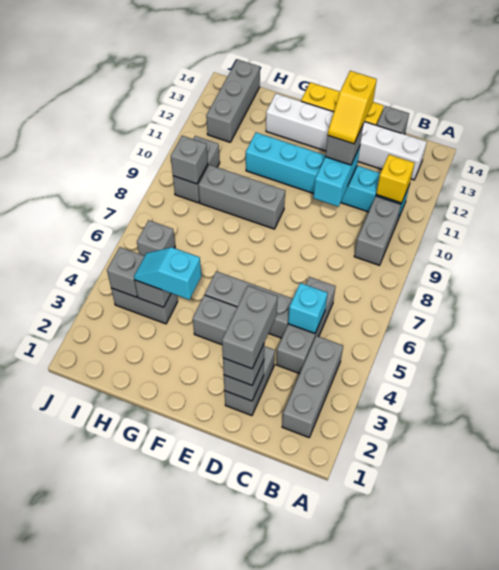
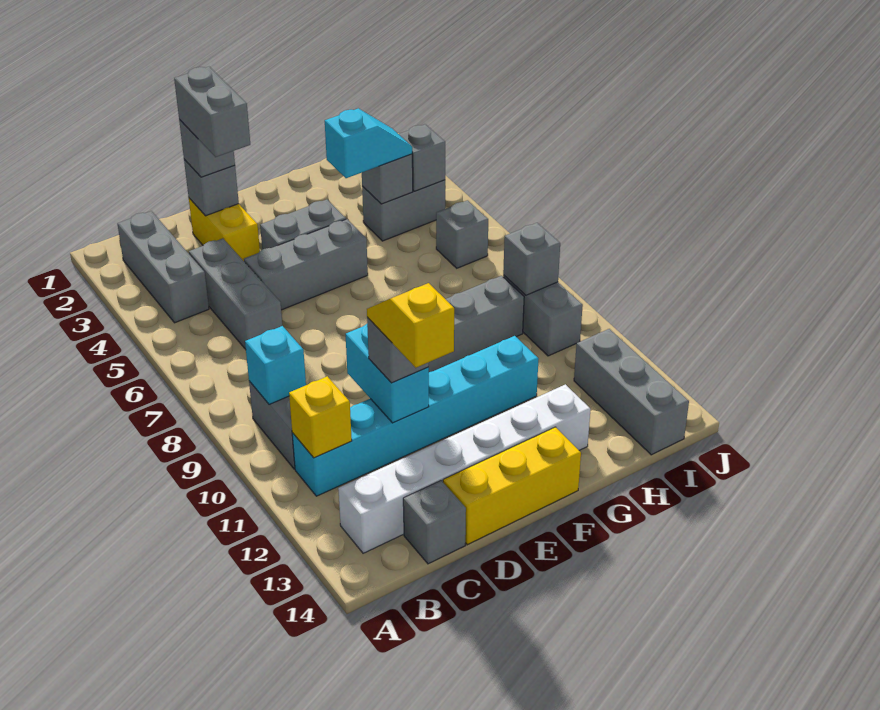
cyan 1x1 brick [288,283,327,333] -> cyan 1x1 brick moved to [245,326,306,404]
grey 1x2 brick [225,346,275,416] -> yellow 1x2 brick [189,198,260,261]

